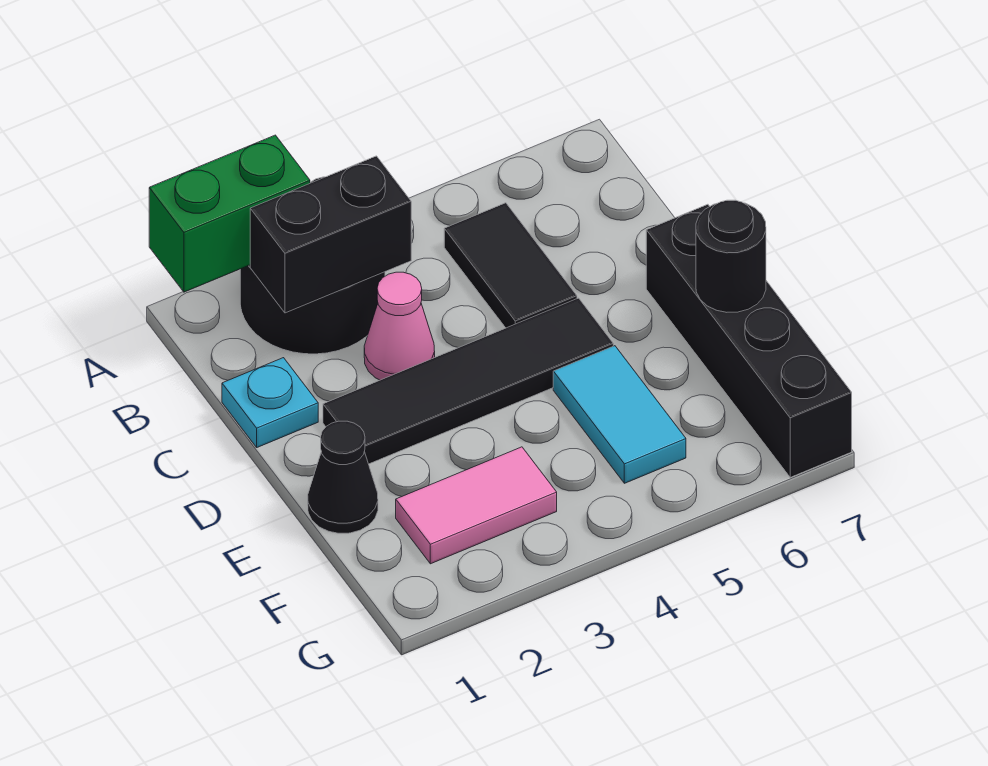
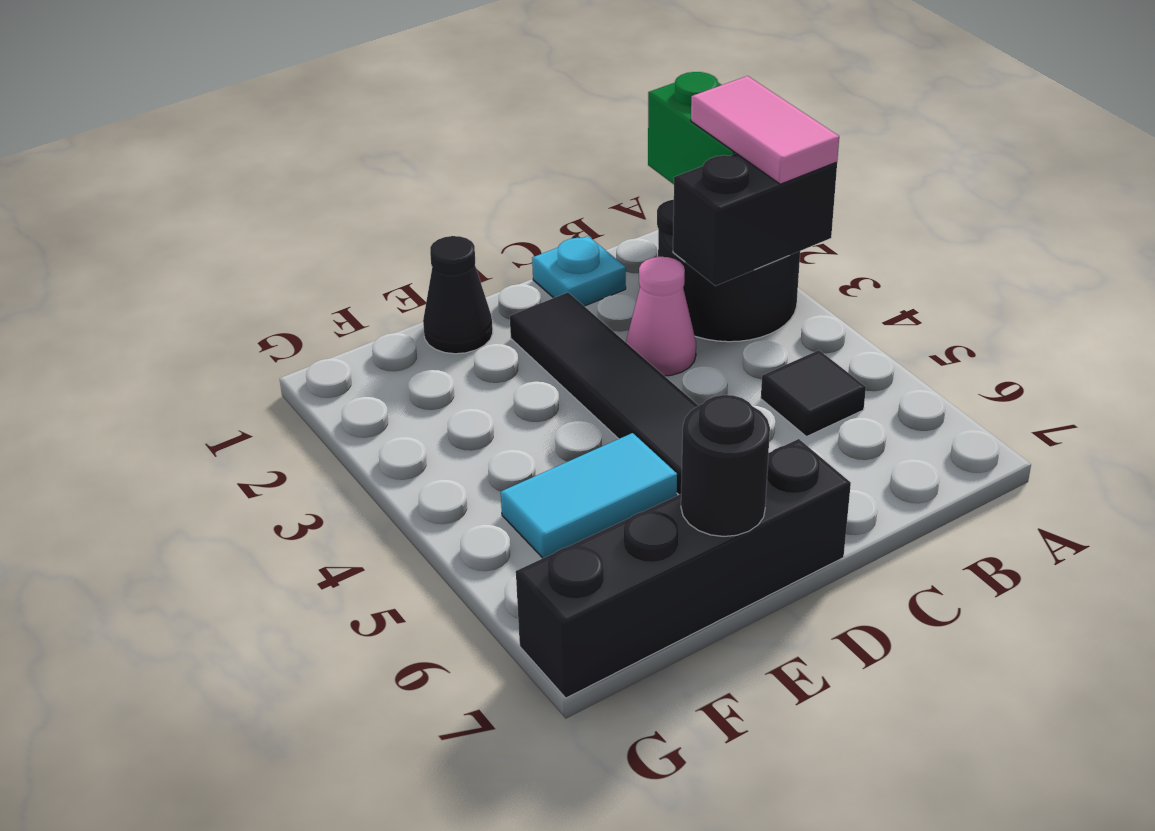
black 1x2 brick [250,156,411,313] -> black 1x2 brick turned to [673,154,837,286]
black 1x2 tile [444,203,577,328] -> black 1x1 tile [761,350,866,437]
pink 1x2 tile [396,447,557,564] -> pink 1x2 tile moved to [691,76,839,184]

